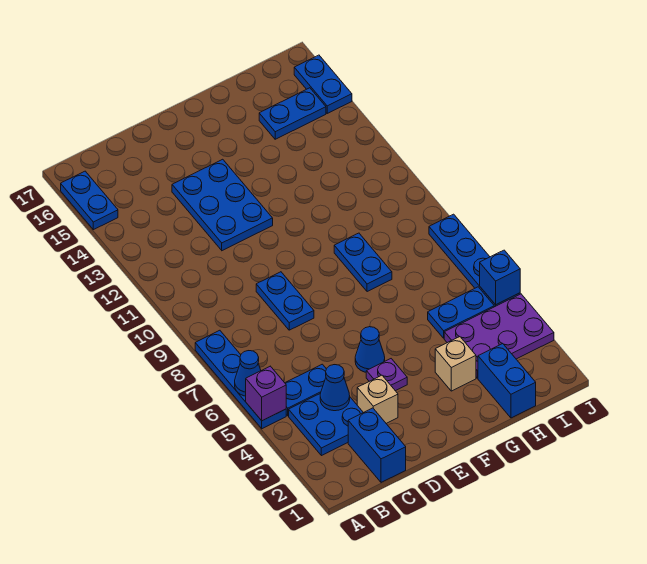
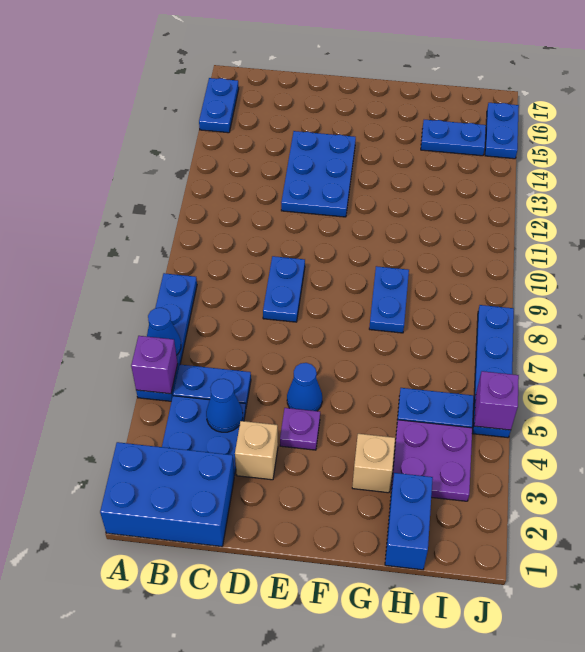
blue 1x2 brick [348,408,406,482] -> blue 2x3 brick [100,442,234,547]
purple 2x3 plate [444,294,554,378] -> purple 2x2 plate [391,420,472,501]
blue 1x1 brick [480,250,520,305] -> purple 1x1 brick [474,371,519,430]

